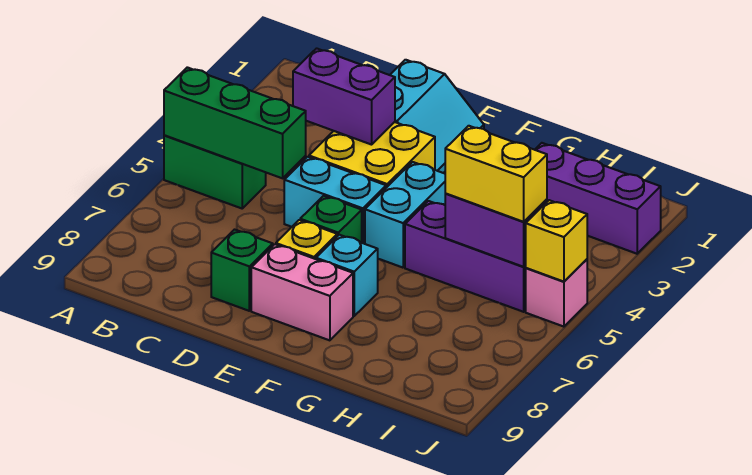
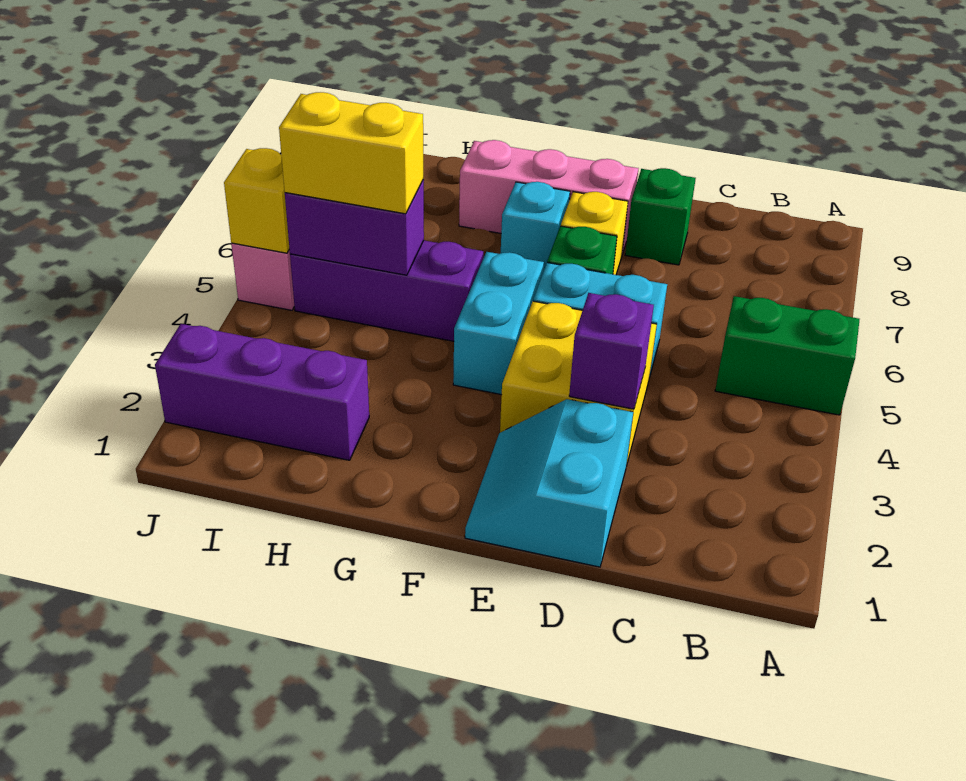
green 1x3 brick [164,67,306,178] -> none
purple 1x2 brick [293,48,395,145] -> purple 1x1 brick [569,293,654,409]
pink 1x2 brick [251,244,353,340] -> pink 1x3 brick [459,140,638,254]

